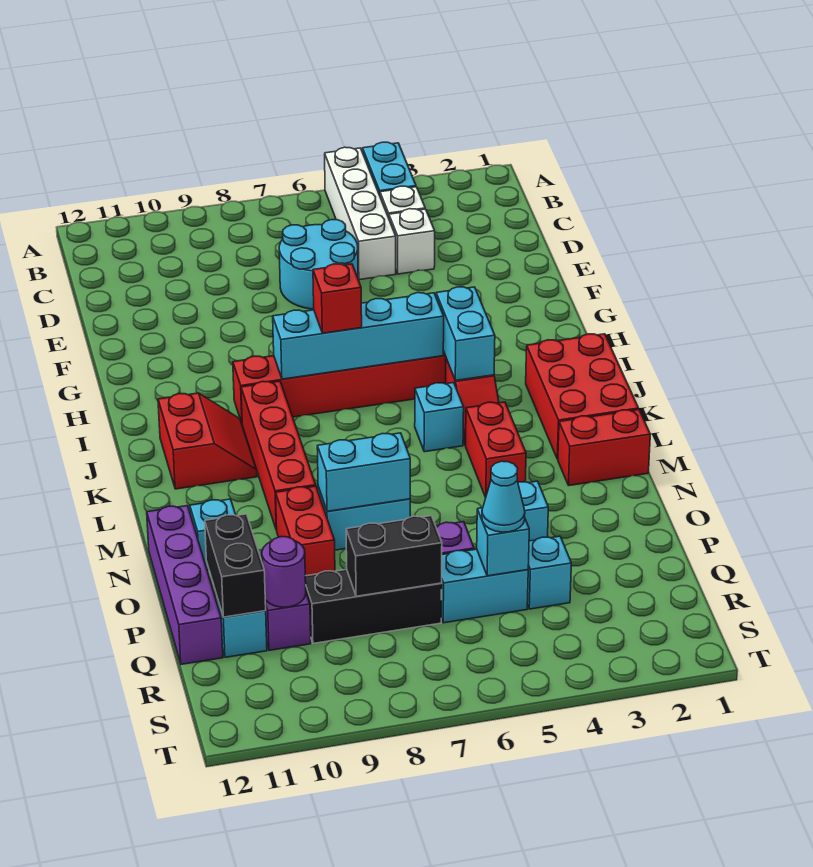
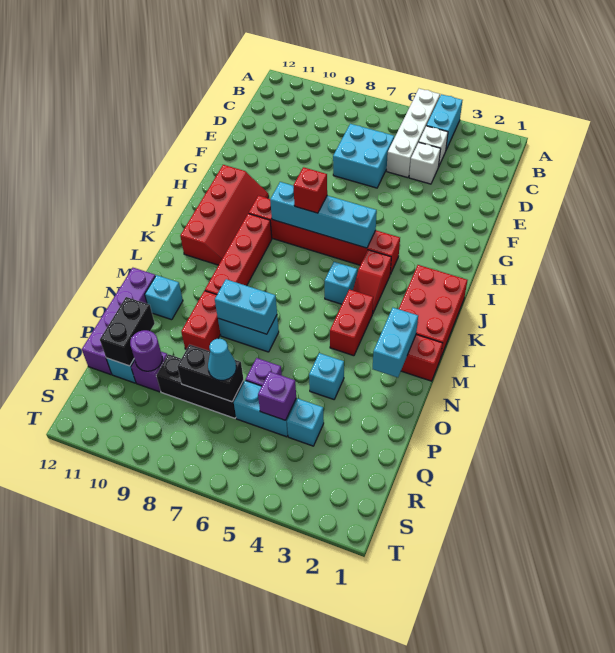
cyan 2x2 round brick [279,220,358,309] -> cyan 2x2 brick [333,124,394,188]
cyan 1x2 brick [436,287,495,381] -> cyan 1x2 brick moved to [373,308,418,377]
red 2x2 slope [158,393,257,489] -> red 2x4 slope [180,165,269,265]
cyan 1x1 brick [477,508,529,576] -> purple 1x1 brick [258,372,296,420]
cyan 1x1 cone [482,461,525,532] -> cyan 1x1 cone moved to [208,339,236,380]

